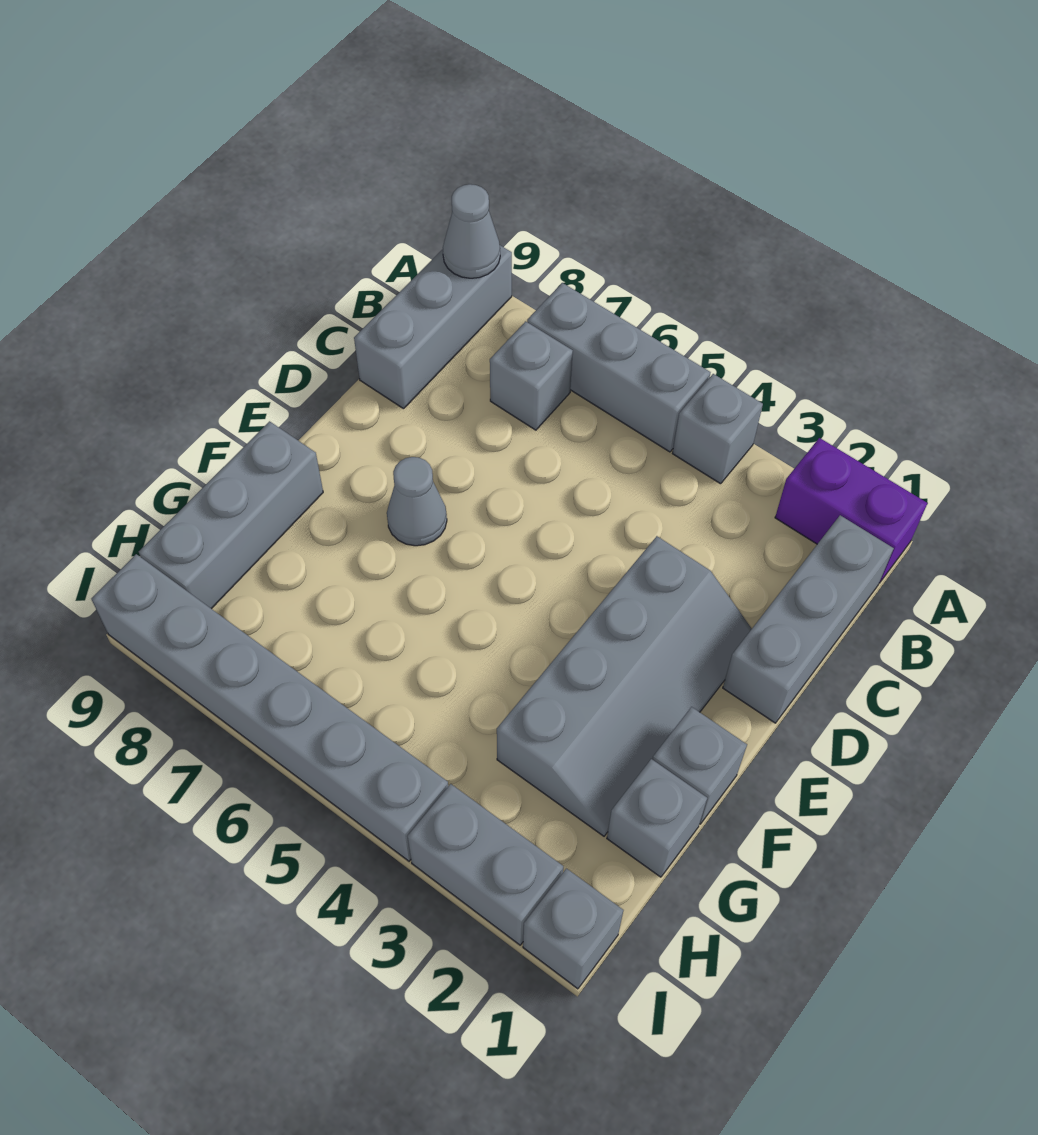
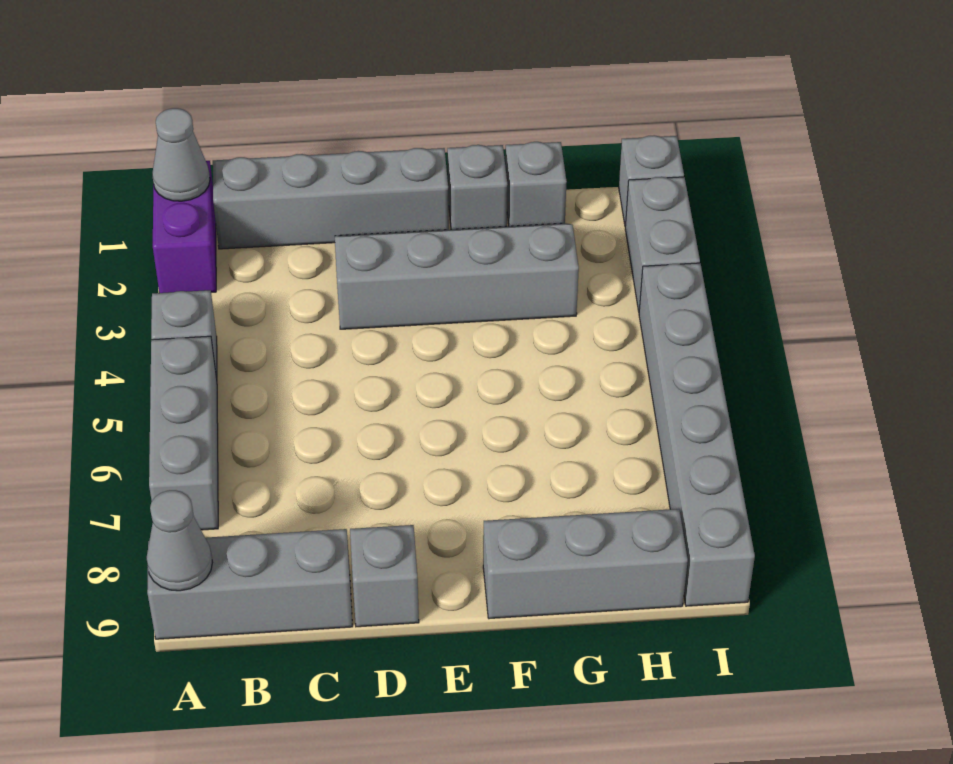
grey 1x3 brick [723,515,894,723] -> grey 1x4 brick [213,148,449,249]
grey 1x1 brick [490,321,573,430] -> grey 1x1 brick moved to [350,525,419,627]
grey 1x1 cone [387,457,447,546] -> grey 1x1 cone moved to [152,108,210,201]

